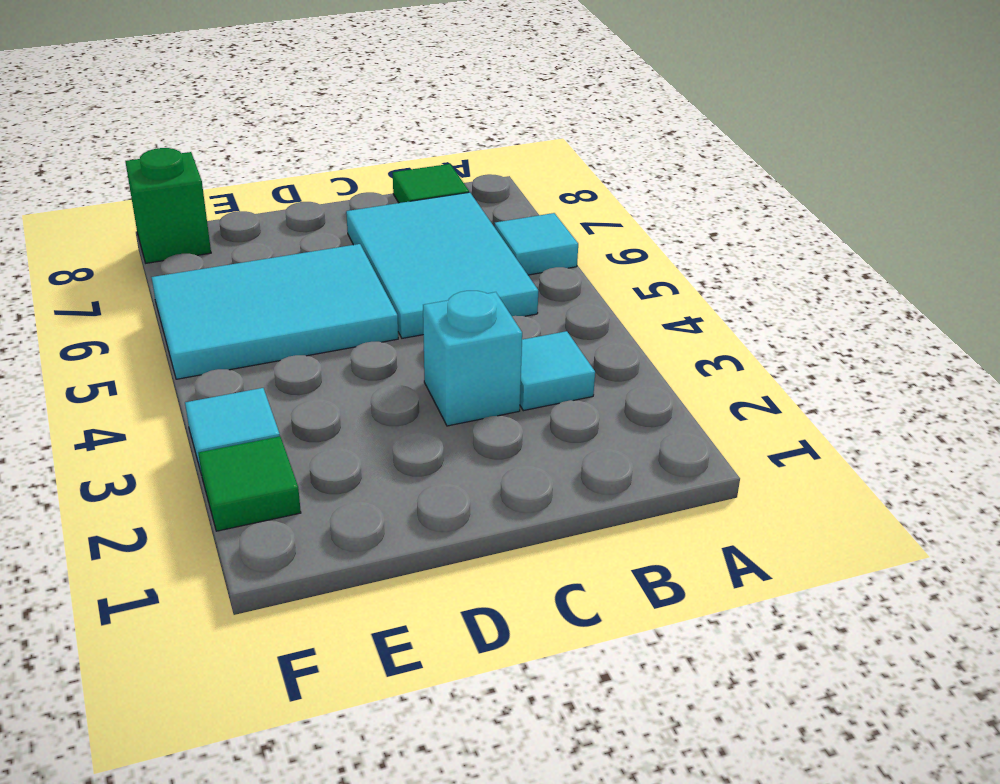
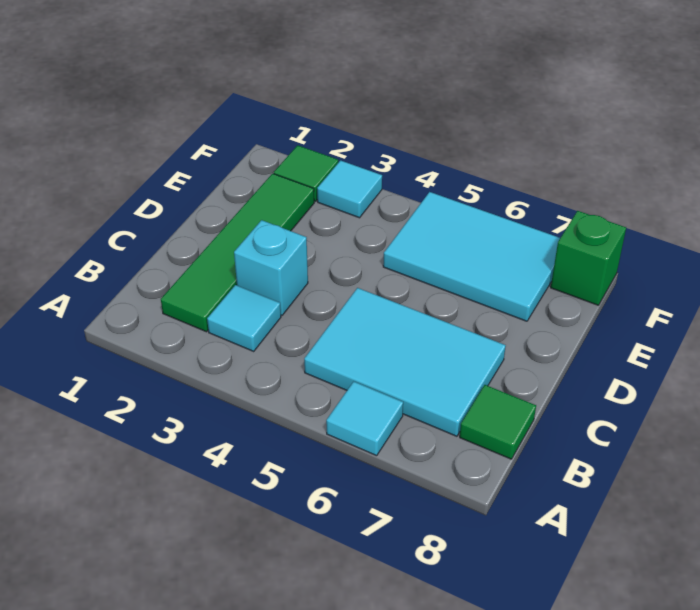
none -> green 1x4 tile [161,174,314,332]
cyan 2x3 tile [152,244,398,379] -> cyan 2x3 tile turned to [383,192,560,321]

